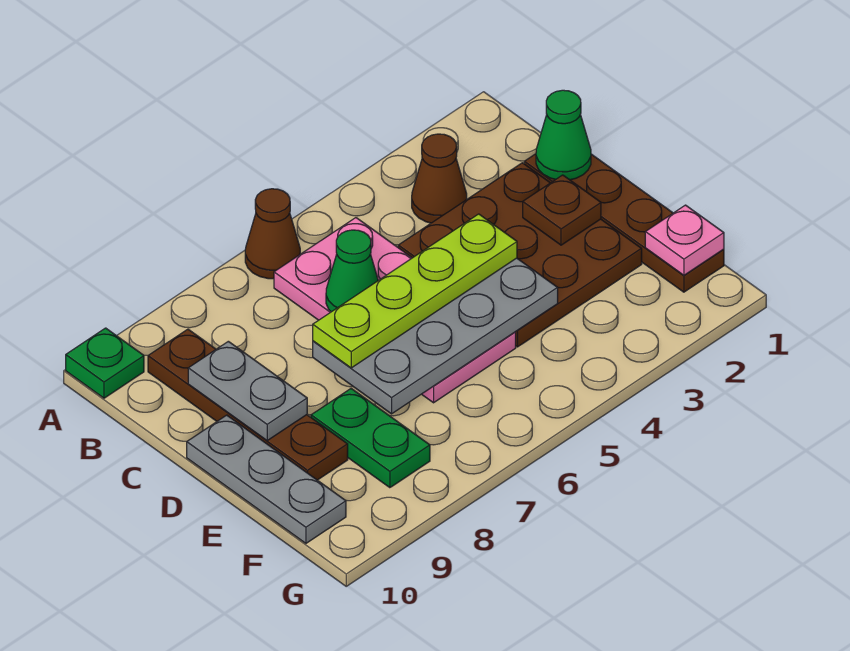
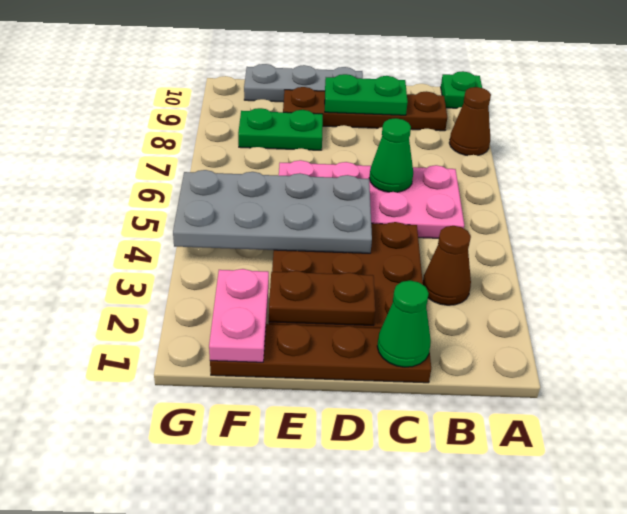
brown 1x1 cone [245,189,300,279] -> brown 1x1 cone moved to [449,87,491,156]
grey 1x2 plate [188,341,307,441] -> green 1x2 plate [325,74,408,115]
brown 1x1 plate [523,175,601,245] -> brown 1x2 plate [269,271,375,325]
grey 2x4 plate [313,258,558,414] -> grey 2x4 plate turned to [173,170,372,253]
lime 1x4 plate [313,214,517,368] -> none
pink 1x1 plate [645,205,724,275] -> pink 1x2 plate [209,269,269,362]

